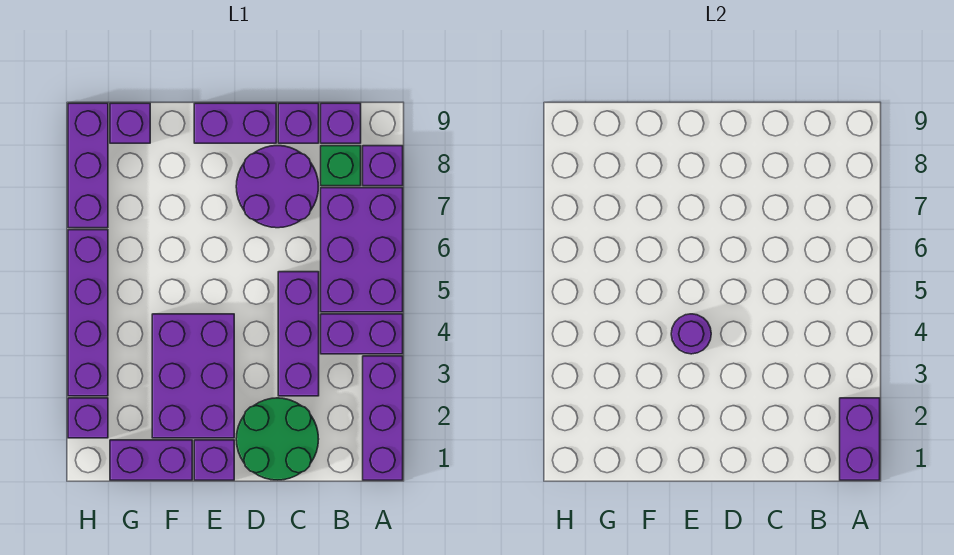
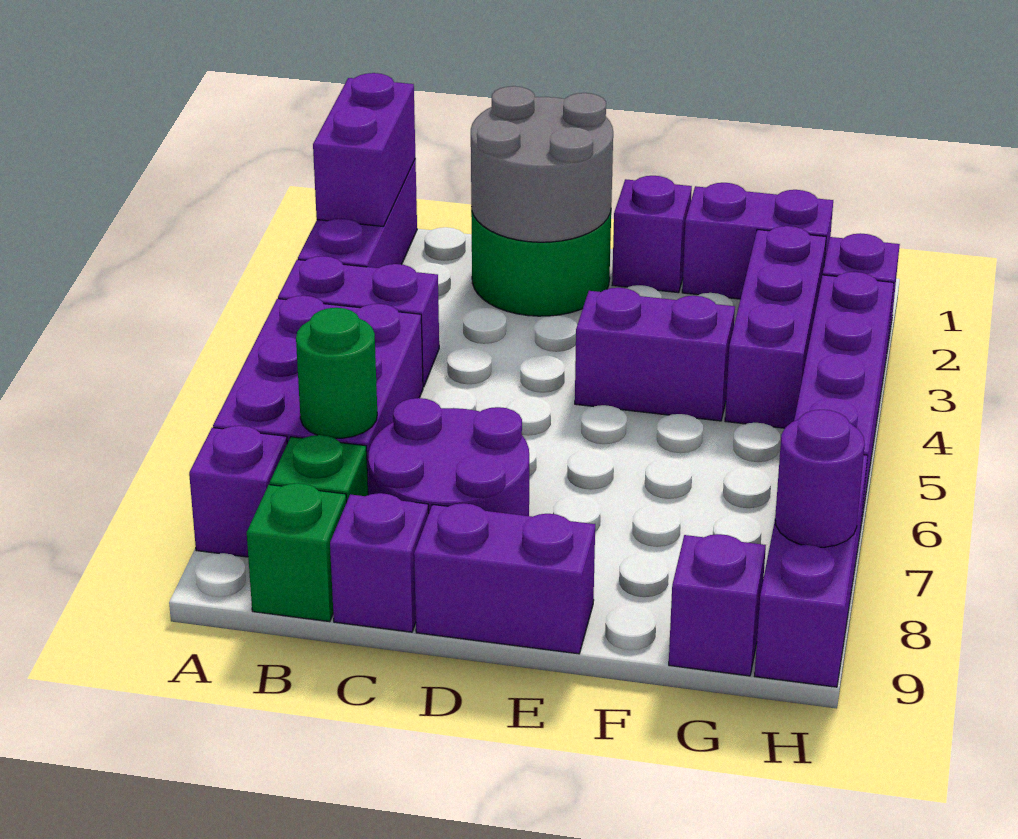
none -> green 1x1 round brick [296,308,377,438]
purple 1x1 brick [321,103,361,143] -> green 1x1 brick [247,483,346,622]
none -> grey 2x2 round brick [471,86,613,242]
purple 1x3 brick [278,272,319,396] -> purple 1x3 brick moved to [725,226,826,428]
purple 2x3 brick [152,314,234,438] -> purple 1x2 brick [575,288,735,421]
purple 1x1 round brick [671,314,711,354] -> purple 1x1 round brick moved to [775,410,865,547]

